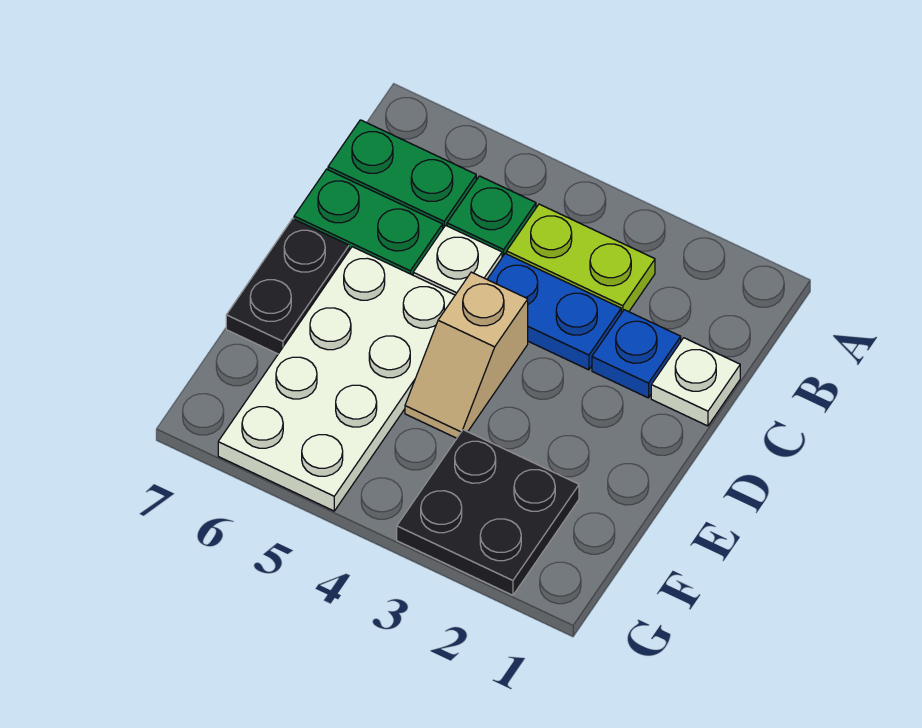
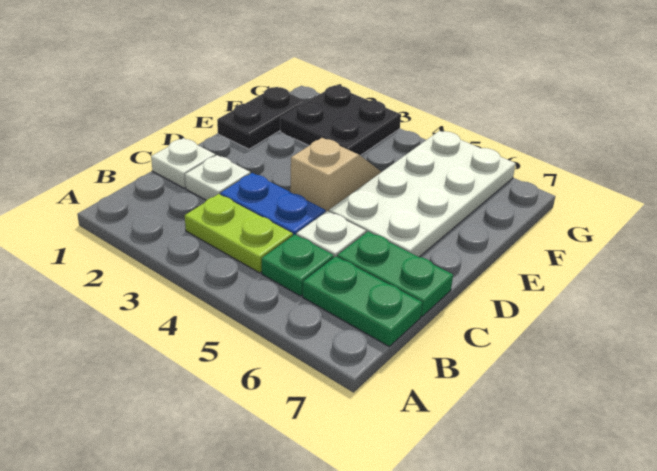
blue 1x1 plate [592,310,681,398] -> white 1x1 plate [185,155,250,200]
black 1x2 plate [226,219,349,354] -> black 1x2 plate moved to [217,87,306,149]

